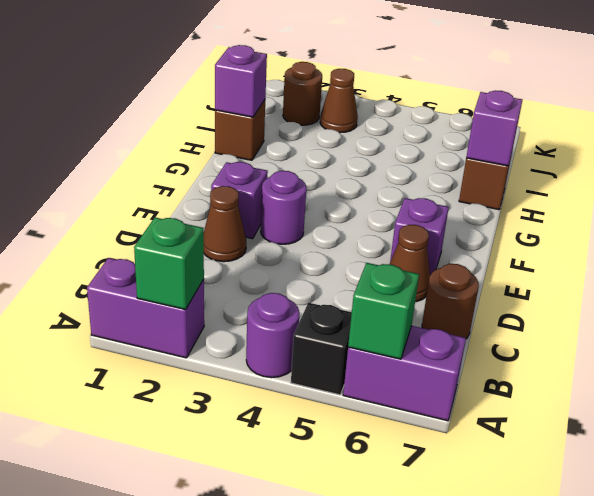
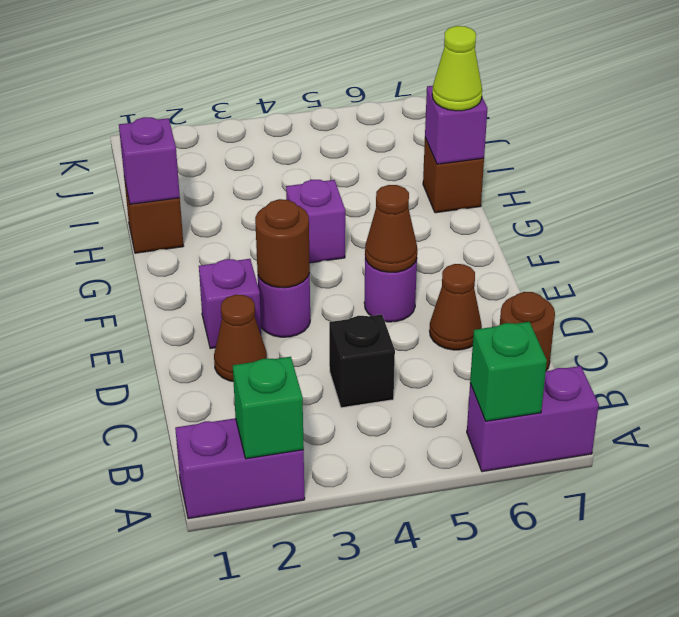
purple 1x1 round brick [246,293,300,378] -> purple 1x1 round brick moved to [364,258,417,322]
black 1x1 brick [291,303,352,395] -> black 1x1 brick moved to [329,314,395,408]
purple 1x1 brick [390,198,449,275] -> purple 1x1 brick moved to [286,180,345,263]
none -> lime 1x1 cone [432,26,482,111]
brown 1x1 round brick [283,62,322,125] -> brown 1x1 round brick moved to [255,199,310,288]
brown 1x1 cone [320,69,358,133] -> brown 1x1 cone moved to [365,185,417,272]

